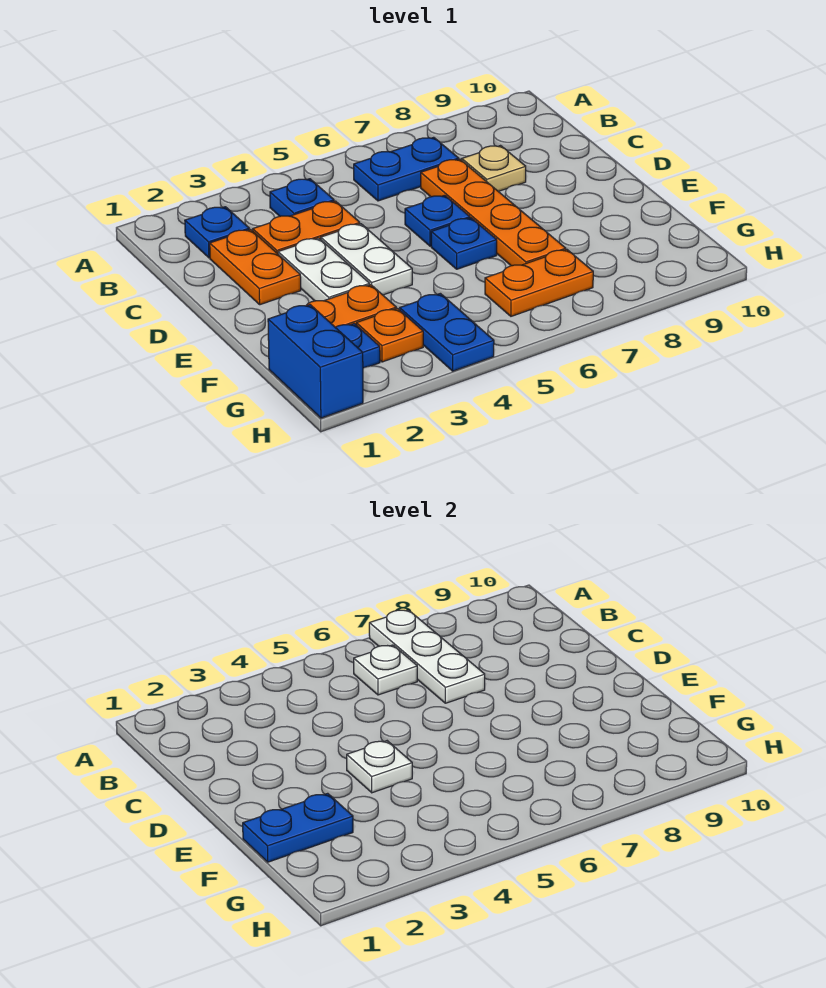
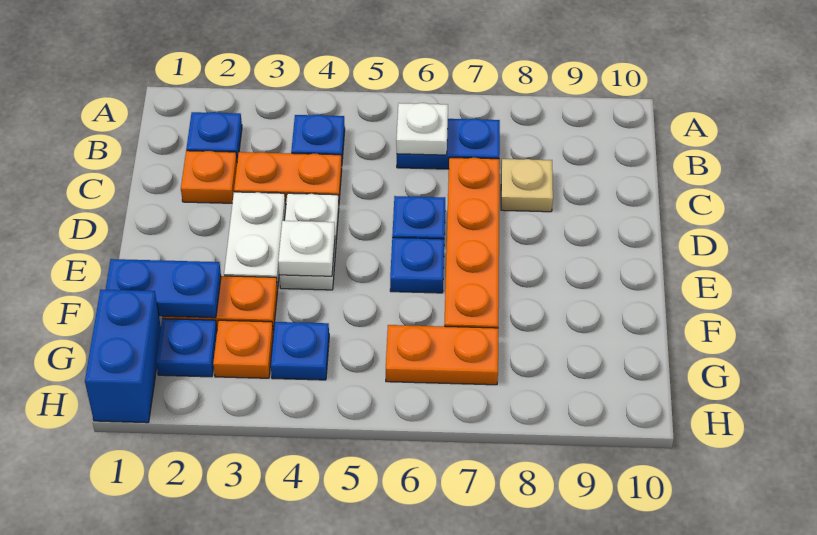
white 1x3 plate [369,610,485,703] -> none
orange 1x2 plate [210,229,301,305] -> orange 1x1 plate [181,151,237,203]
blue 1x2 plate [400,293,494,371] -> blue 1x1 plate [271,322,329,380]

